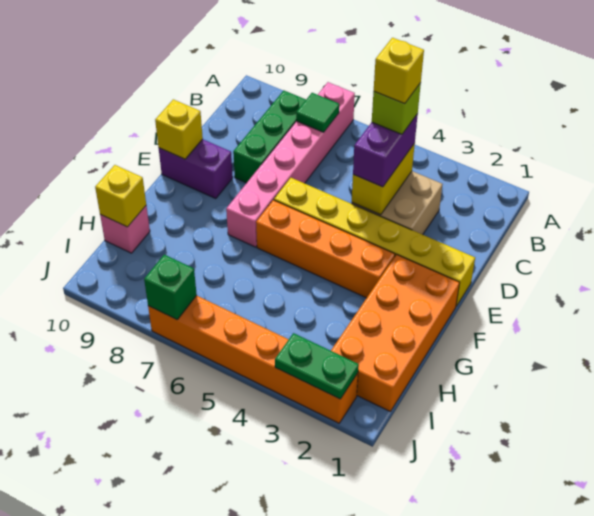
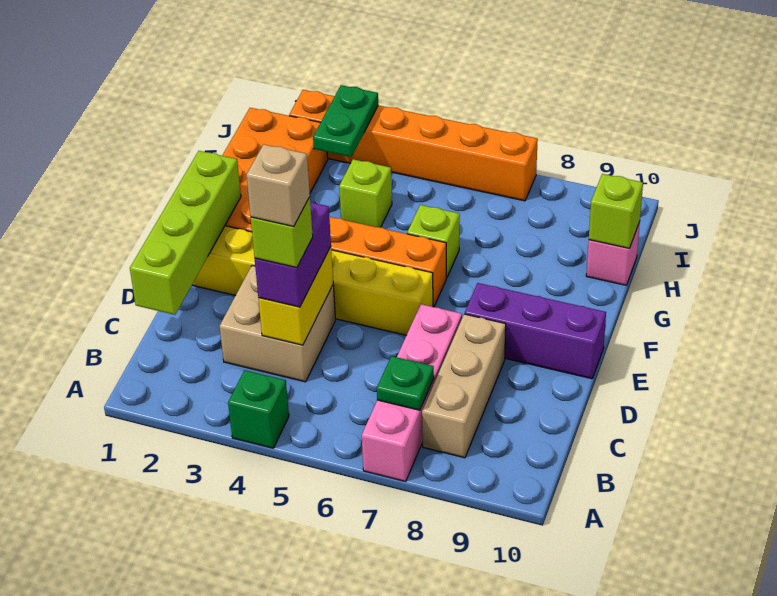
pink 1x6 brick [226,82,355,247] -> pink 1x4 brick [362,304,462,482]
green 1x1 tile [296,93,339,132] -> green 1x1 plate [377,356,434,410]
green 1x3 brick [233,91,306,183] -> tan 1x3 brick [422,314,506,458]
none -> lime 1x4 brick [130,151,241,315]
yellow 1x1 brick [374,38,424,104] -> tan 1x1 brick [247,144,310,226]
purple 1x2 brick [159,139,233,199] -> purple 1x3 brick [465,283,606,379]
yellow 1x1 brick [155,99,203,159] -> none
none -> lime 1x1 brick [407,205,460,278]
none -> lime 1x1 brick [339,159,392,227]
yellow 1x1 brick [95,165,146,227] -> lime 1x1 brick [589,174,643,248]
green 1x2 plate [275,333,359,399] -> green 1x2 plate turned to [313,85,378,157]
green 1x1 brick [144,255,197,320] -> green 1x1 brick moved to [228,370,289,448]

